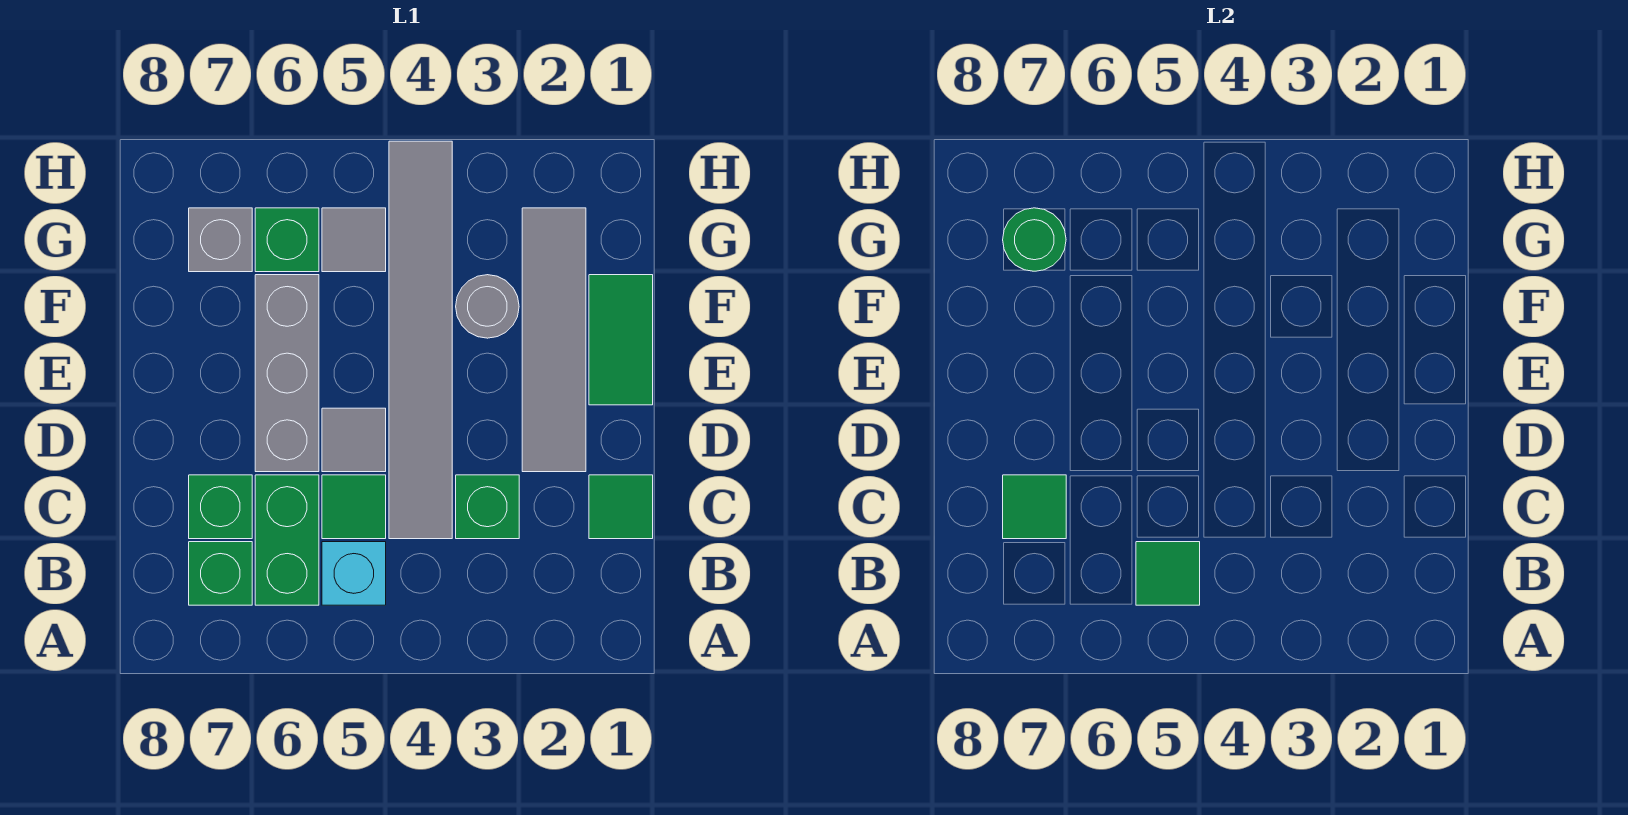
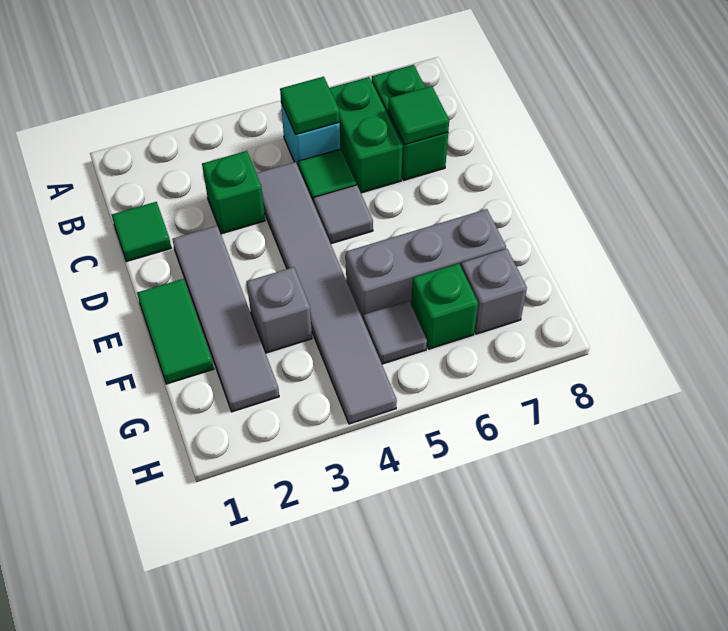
grey 1x3 brick [255,275,319,472] -> grey 1x3 brick turned to [346,209,506,318]
grey 1x1 round brick [456,275,519,338] -> grey 1x1 brick [247,267,312,353]
green 1x1 round brick [1003,208,1066,271] -> none

